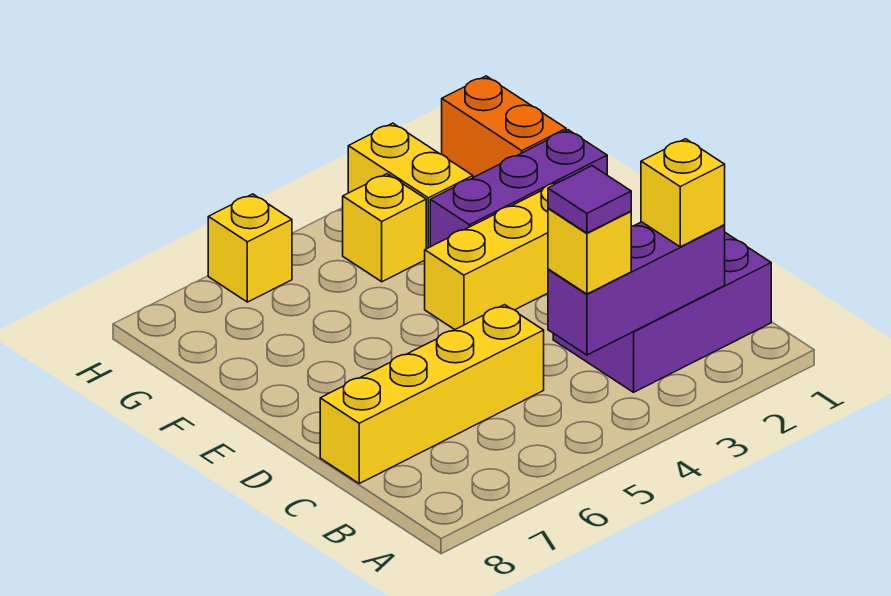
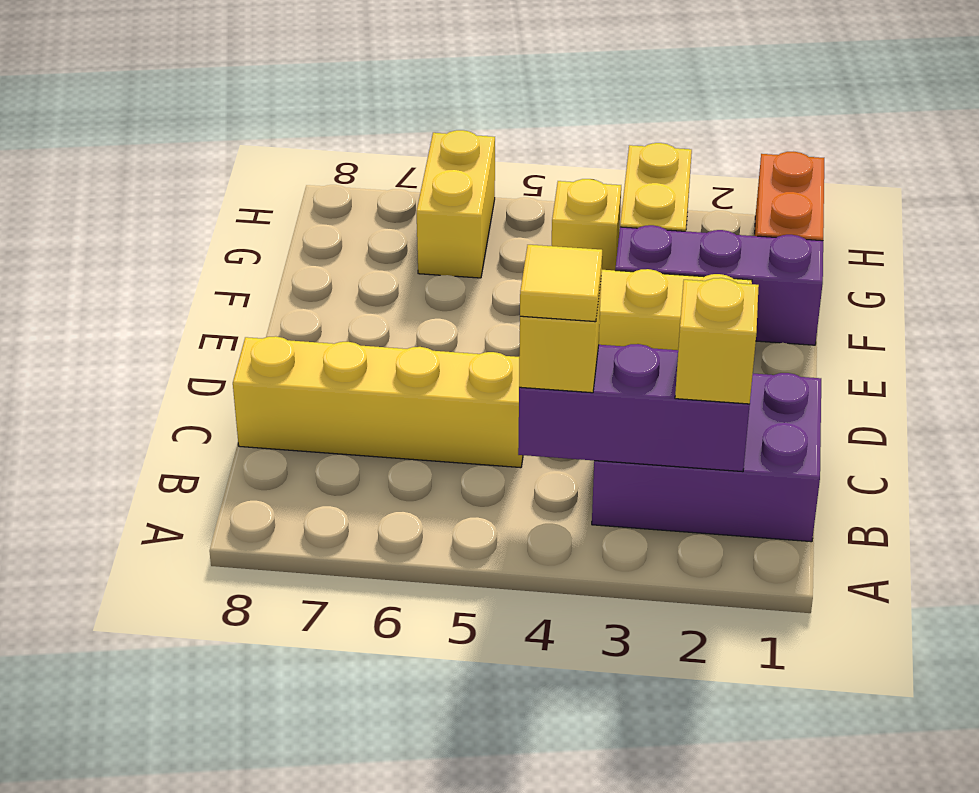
purple 1x1 tile [548,166,631,233] -> yellow 1x1 tile [520,245,602,322]
yellow 1x1 brick [208,194,292,302] -> yellow 1x2 brick [417,130,495,278]

